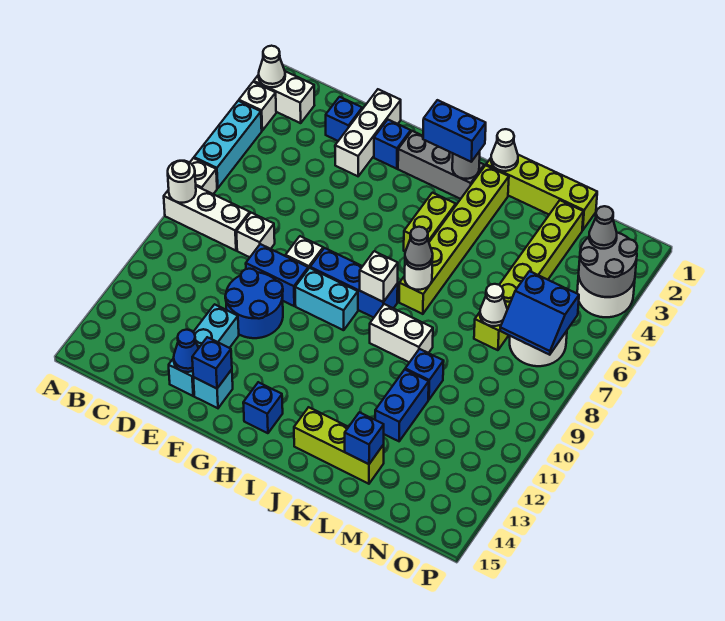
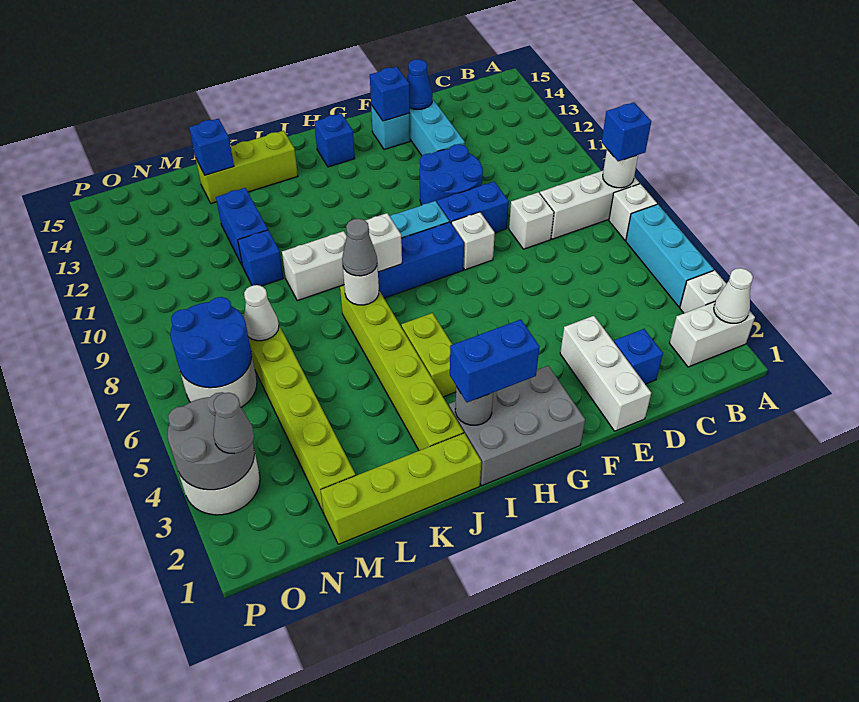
blue 1x1 brick [374,120,411,169] -> blue 1x1 brick moved to [602,102,651,161]
grey 1x3 brick [398,131,484,199] -> grey 2x3 brick [449,366,585,486]
white 1x1 cone [491,129,518,171] -> none
blue 2x2 slope [500,271,579,355] -> blue 2x2 round brick [171,297,252,388]

